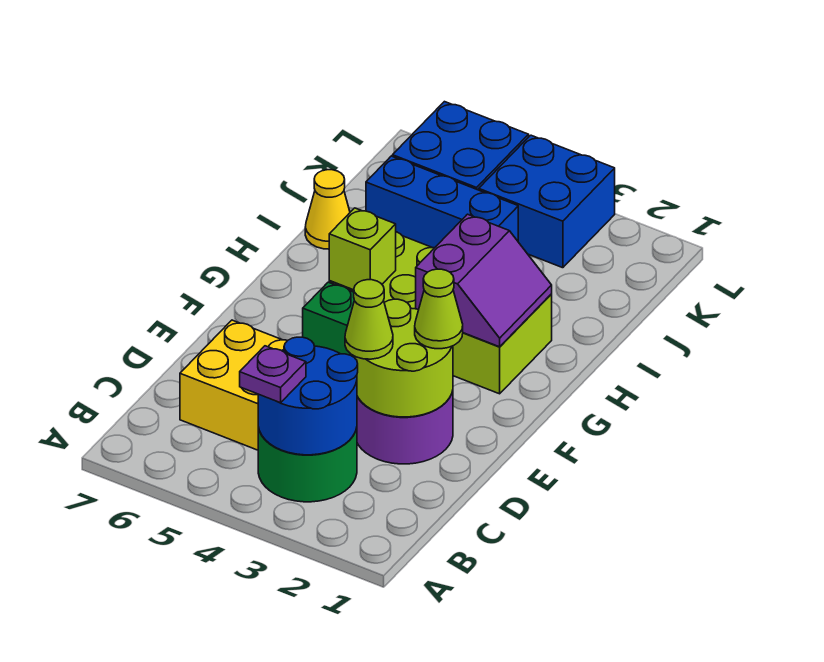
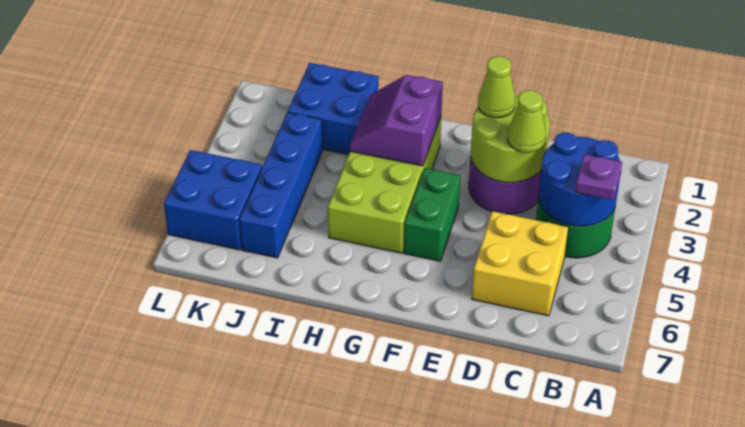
purple 2x2 slope [416,214,552,347] -> purple 2x2 slope turned to [350,75,443,166]
lime 1x1 brick [329,208,396,290] -> none
yellow 1x1 cone [305,170,350,249] -> none
blue 1x3 brick [366,156,518,248] -> blue 1x4 brick [239,112,323,258]
blue 2x2 brick [479,135,615,268] -> blue 2x2 brick moved to [288,63,379,155]

